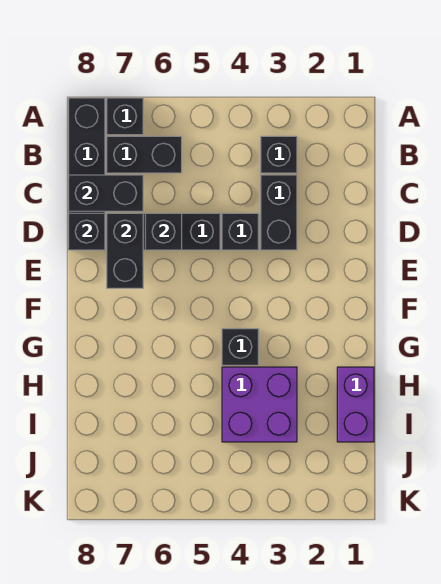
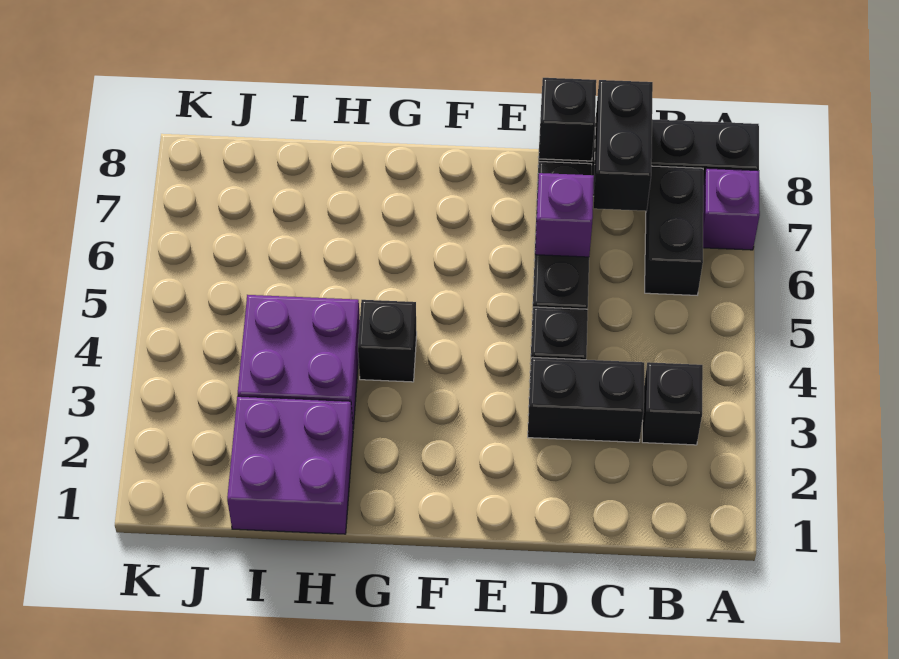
black 1x1 brick [107,98,143,135] -> purple 1x1 brick [703,168,760,250]
black 1x1 brick [145,213,182,250] -> purple 1x1 brick [535,173,594,257]
black 1x2 brick [107,213,143,288] -> none
purple 1x2 brick [337,367,374,442] -> purple 2x2 brick [227,396,353,534]

